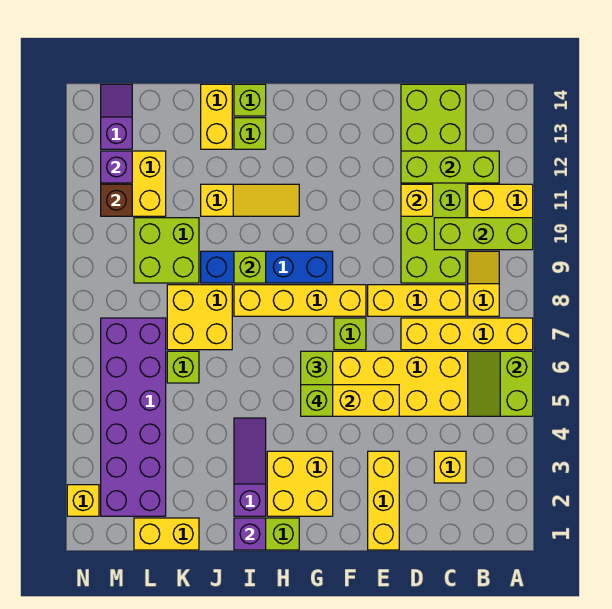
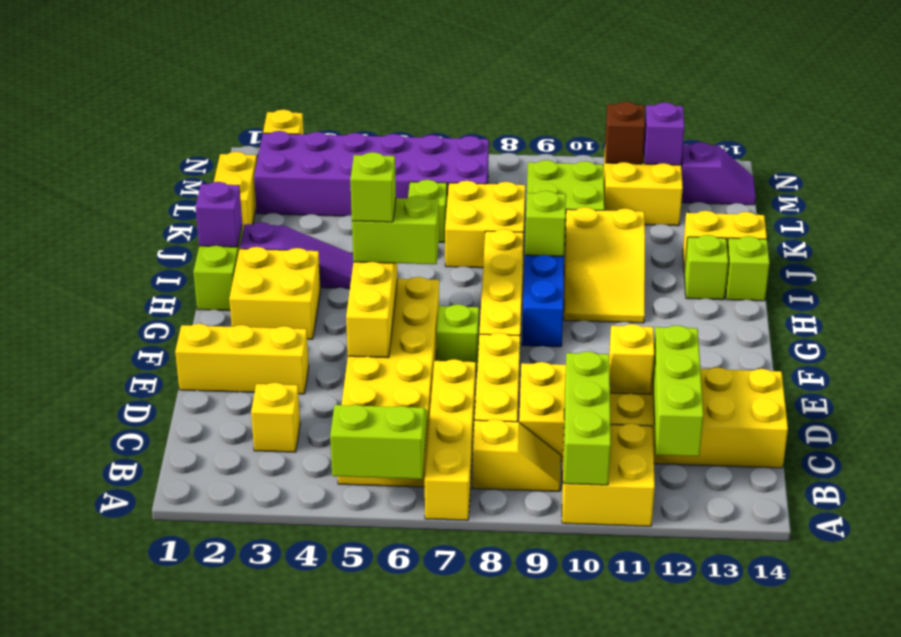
lime 2x6 brick [401,84,466,283] -> yellow 2x6 brick [519,362,788,468]
yellow 1x3 slope [201,184,299,216] -> yellow 2x3 slope [564,207,645,323]

